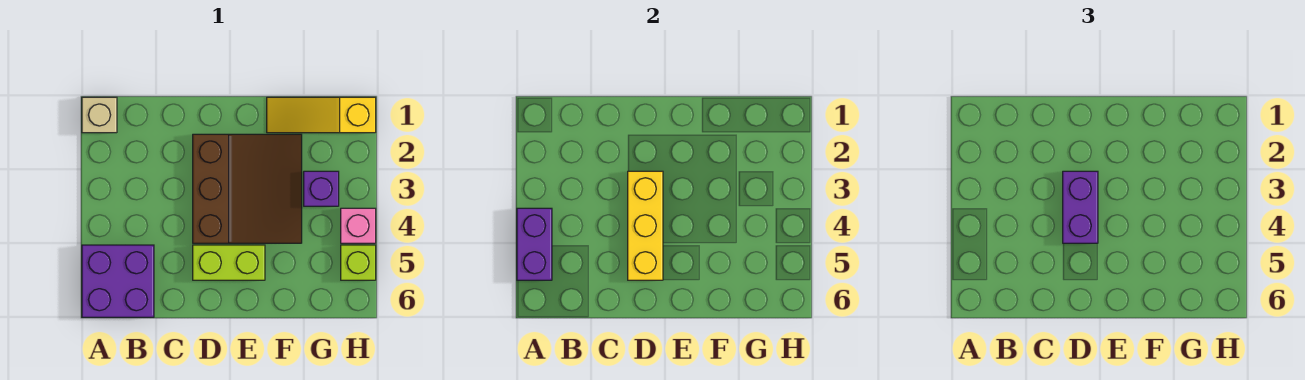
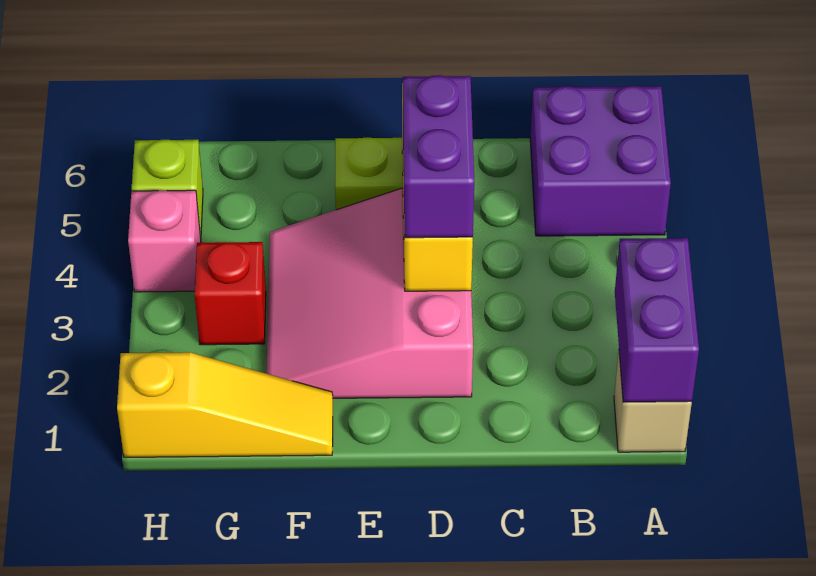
purple 1x2 brick [517,208,552,280] -> purple 1x2 brick moved to [615,238,699,402]
brown 3x3 slope [193,134,302,243] -> pink 3x3 slope [266,188,473,398]
purple 1x1 brick [304,171,339,206] -> red 1x1 brick [195,242,266,345]

